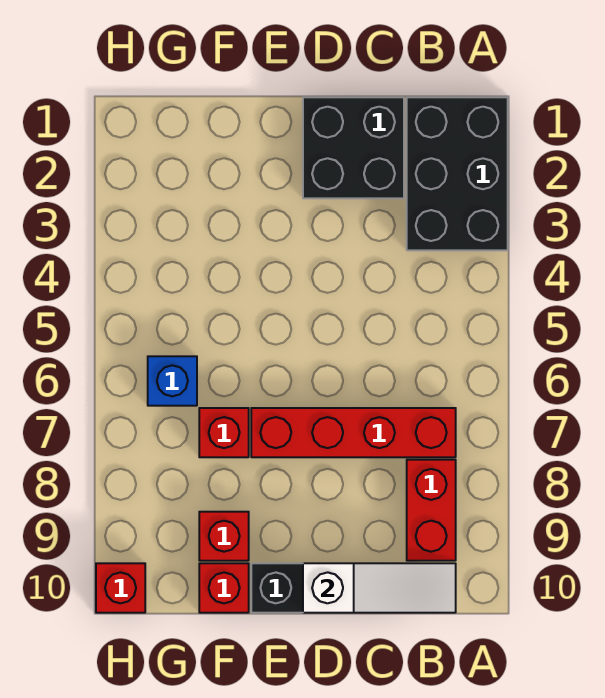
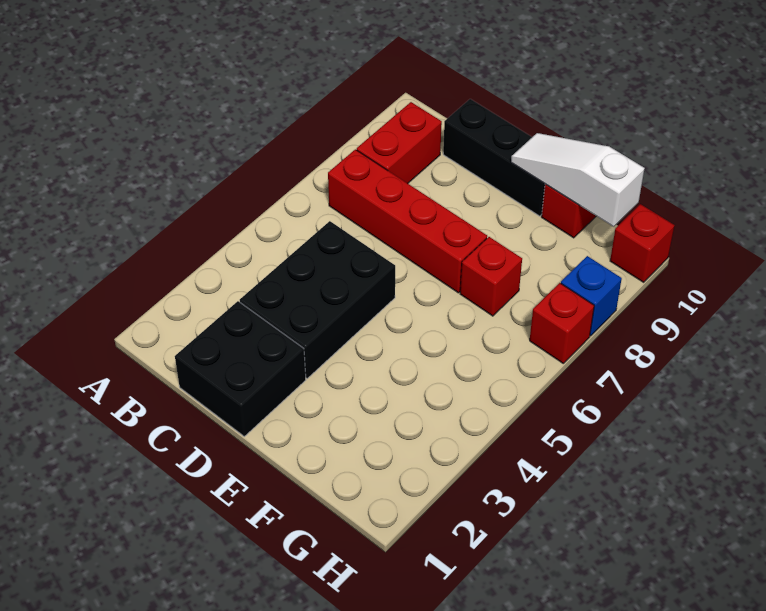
black 2x3 brick [407,97,508,250] -> black 2x3 brick moved to [240,221,395,378]
white 1x3 slope [303,563,456,613] -> white 1x3 slope moved to [511,133,645,227]
red 1x1 brick [199,512,249,561] -> red 1x1 brick moved to [530,283,594,363]
blue 1x1 brick [148,356,197,406] -> blue 1x1 brick moved to [561,256,622,336]

